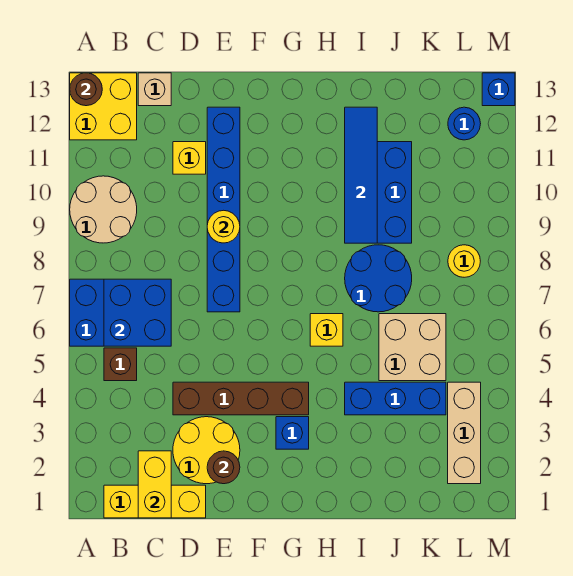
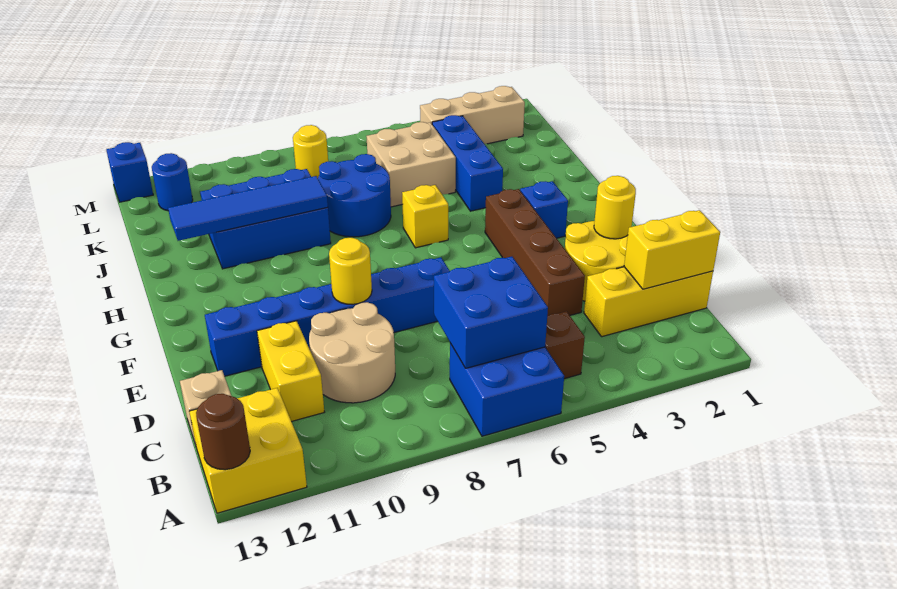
tan 2x2 round brick [70,176,137,243] -> tan 2x2 round brick moved to [309,302,395,403]
yellow 1x3 brick [104,485,206,518] -> yellow 1x3 brick turned to [584,267,713,337]
yellow 1x1 brick [173,142,206,174] -> yellow 1x2 brick [257,321,324,421]
brown 1x1 round brick [207,451,240,484] -> yellow 1x1 round brick [594,176,636,239]

